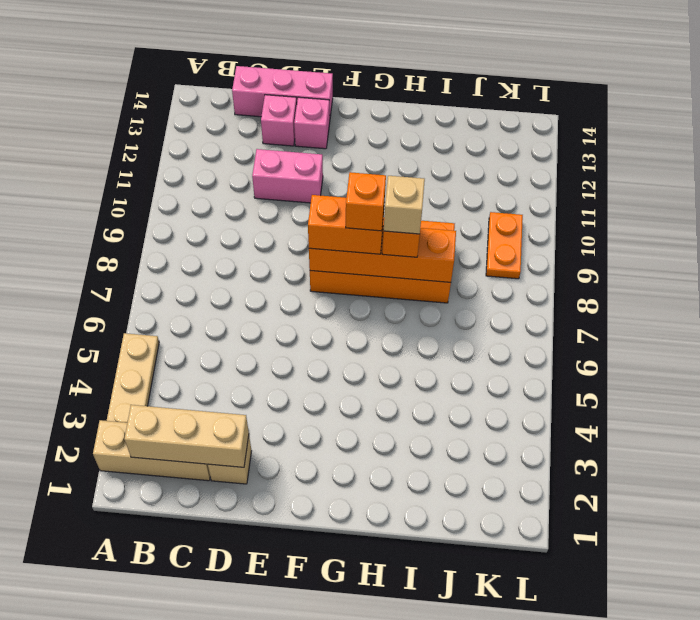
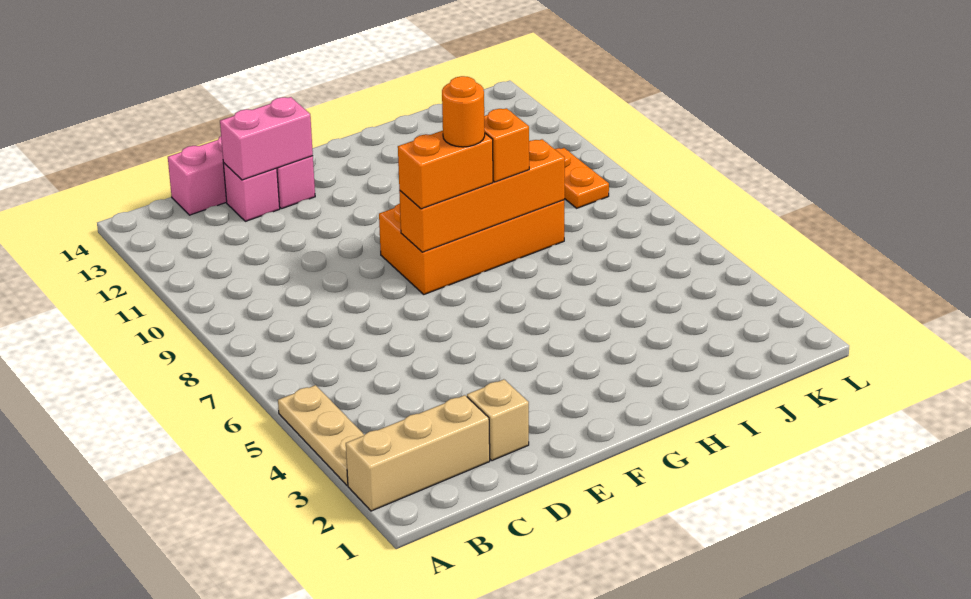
tan 1x3 brick [124,405,249,467] -> none
pink 1x2 brick [252,149,323,203] -> pink 1x2 brick moved to [220,97,313,180]
orange 1x1 brick [346,172,386,231] -> orange 1x1 round brick [442,76,485,147]
tan 1x1 brick [384,176,425,234] -> none

